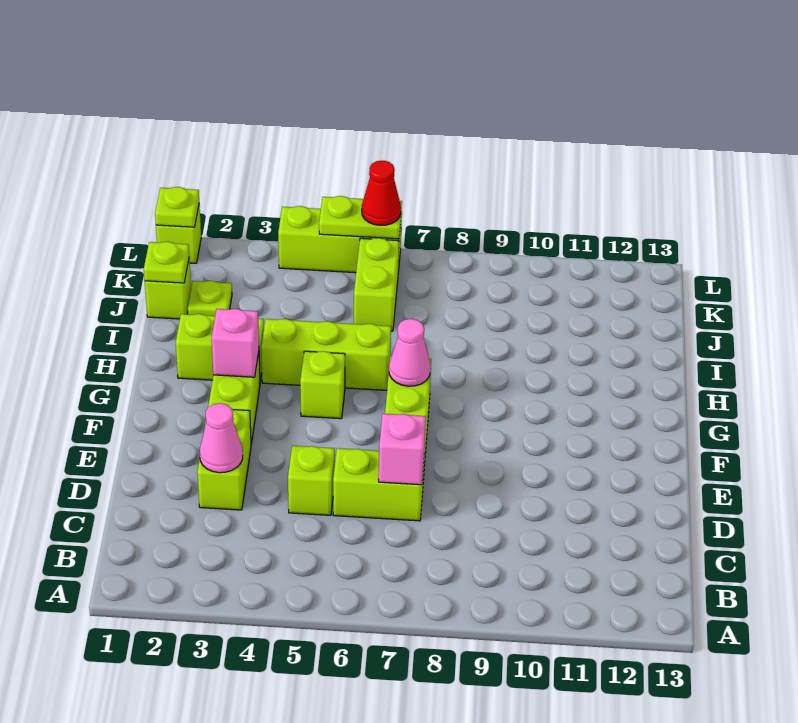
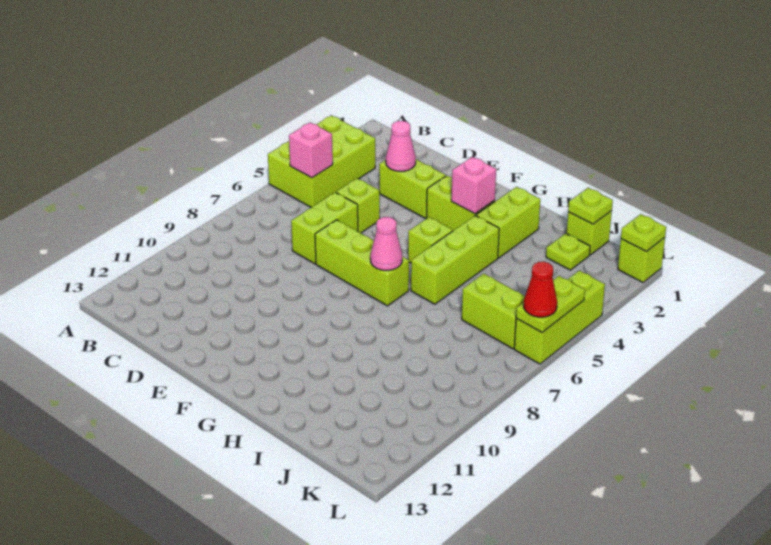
none -> lime 2x3 brick [268,115,375,207]
pink 1x1 brick [379,414,426,485] -> pink 1x1 brick moved to [289,122,333,178]

